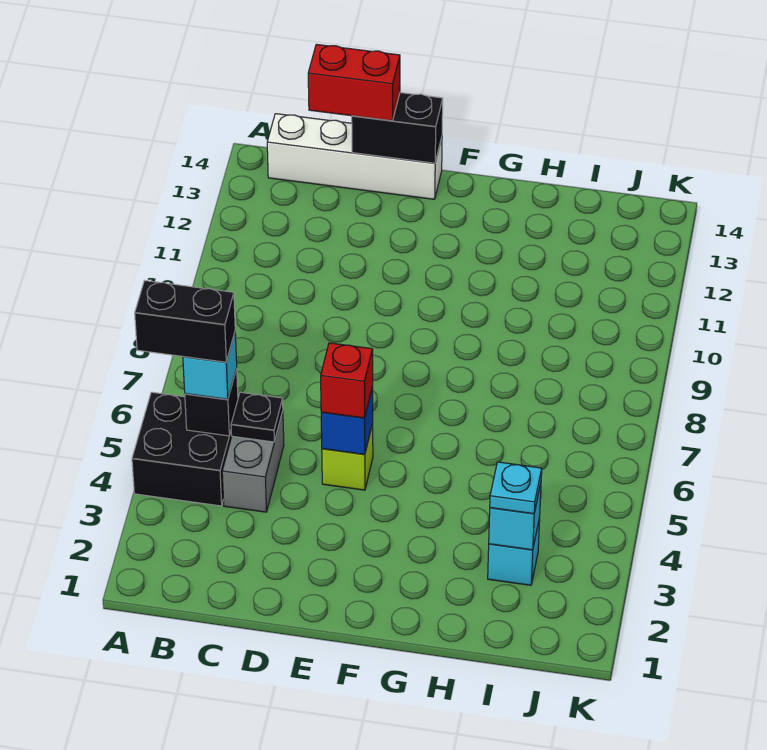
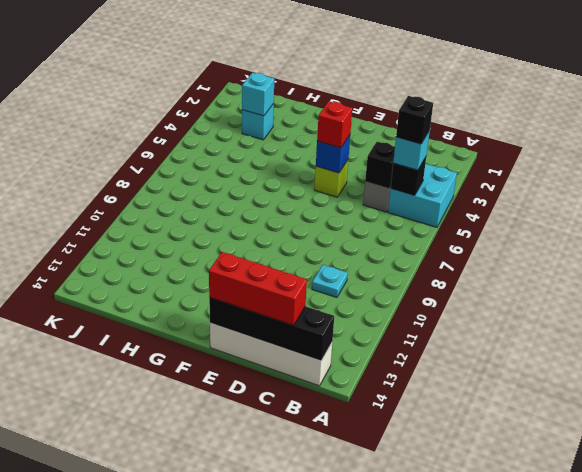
black 2x2 brick [132,392,232,506] -> cyan 2x2 brick [388,164,457,227]
black 1x2 brick [135,281,235,362] -> black 1x1 brick [396,96,433,144]
black 1x1 plate [231,392,283,442] -> black 1x1 brick [365,142,395,188]
red 1x2 brick [308,44,400,121] -> red 1x3 brick [209,252,307,325]
black 1x2 brick [352,93,443,163] -> black 1x4 brick [209,297,334,361]
cyan 1x1 plate [490,462,542,514] -> cyan 1x1 plate moved to [312,265,348,297]

